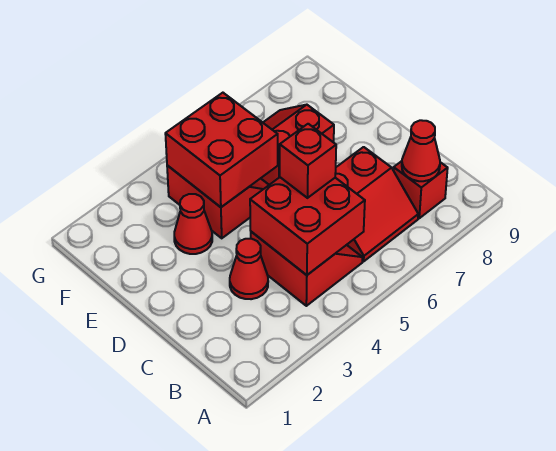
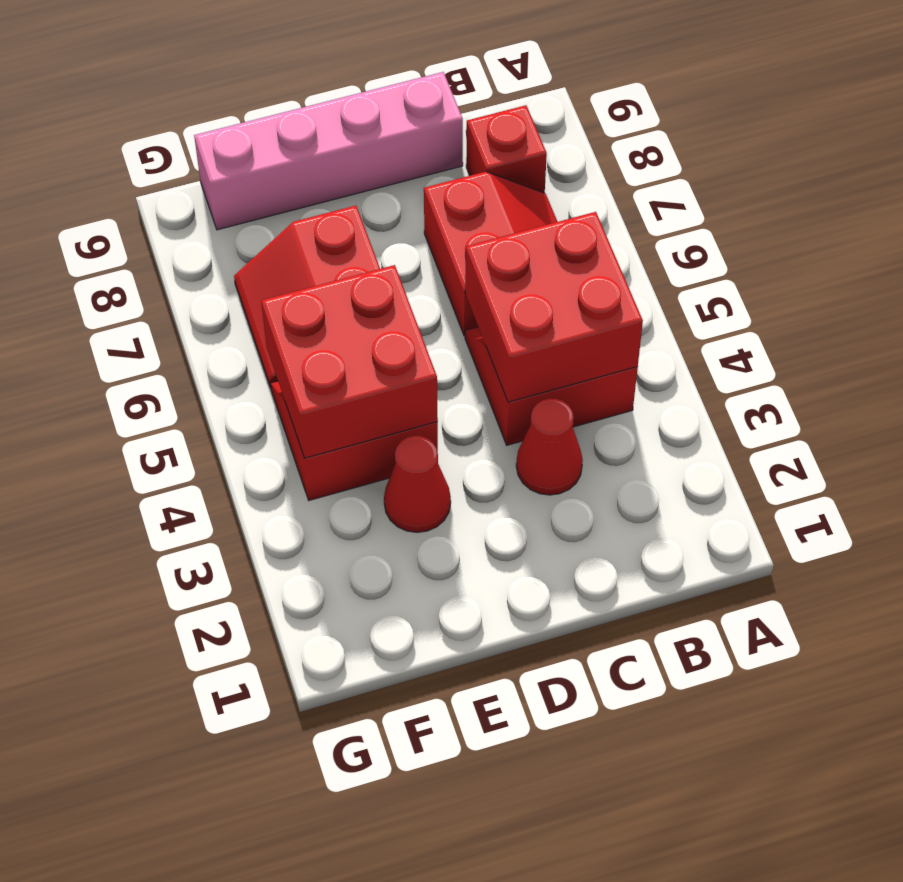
red 1x1 cone [402,120,440,181] -> none
red 1x1 brick [280,124,336,198] -> none
none -> pink 1x4 brick [194,72,463,230]

